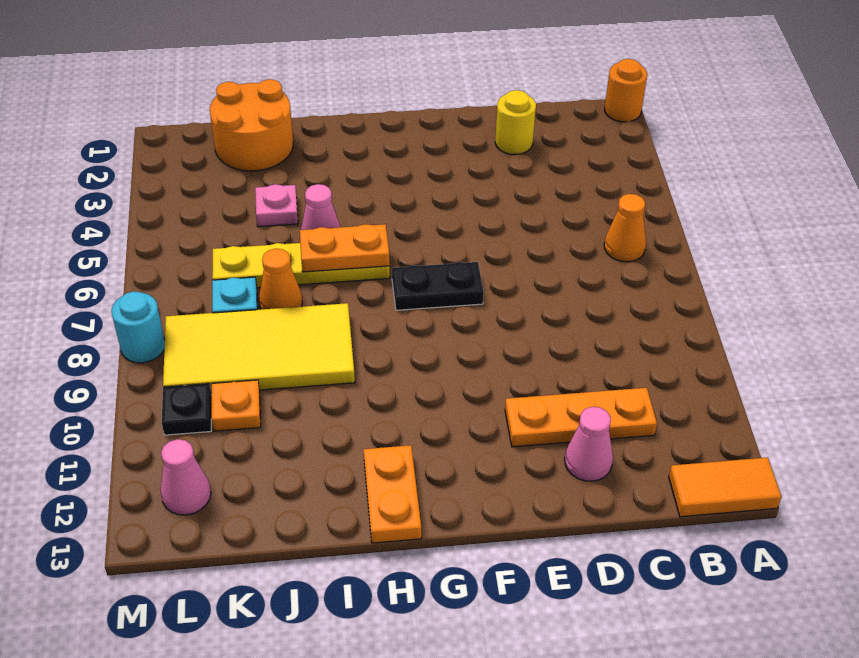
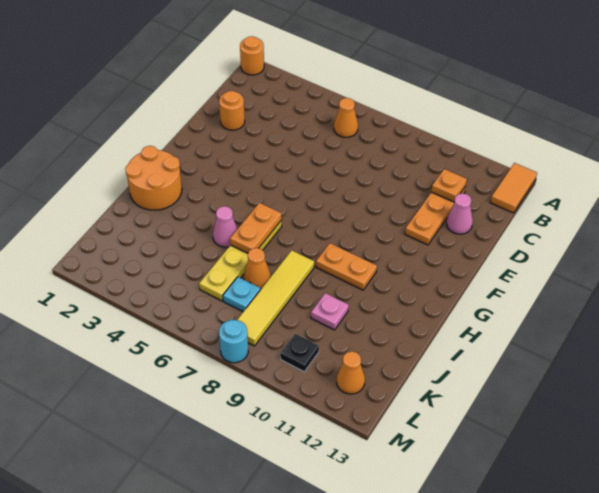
yellow 1x1 round brick [495,90,536,154] -> orange 1x1 round brick [219,91,245,130]
black 1x2 plate [392,262,484,310] -> none
orange 1x2 plate [364,445,421,543] -> orange 1x2 plate moved to [316,243,377,290]
yellow 2x4 tile [163,303,355,393] -> yellow 1x4 tile [237,250,314,346]
orange 2x2 round brick [210,79,293,171] -> orange 2x2 round brick moved to [125,146,182,210]
pink 1x1 plate [255,184,298,227] -> pink 1x1 plate moved to [311,293,349,330]
orange 1x1 plate [211,380,261,431] -> orange 1x1 plate moved to [431,169,467,202]
pink 1x1 cone [161,439,211,515] -> orange 1x1 cone [337,351,365,394]

